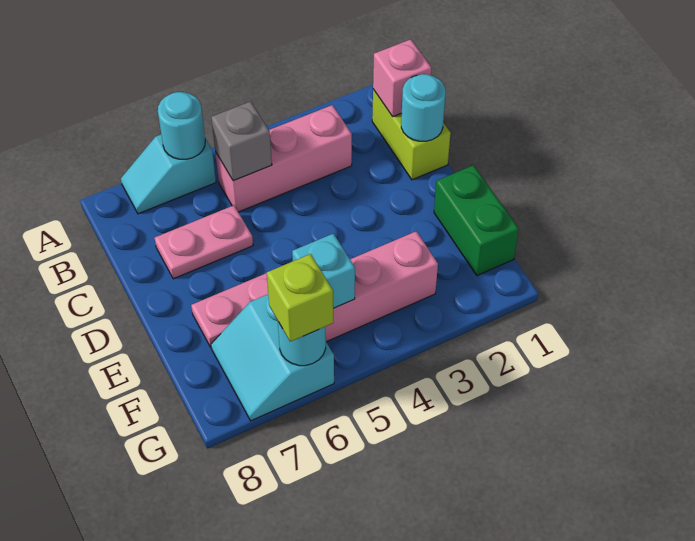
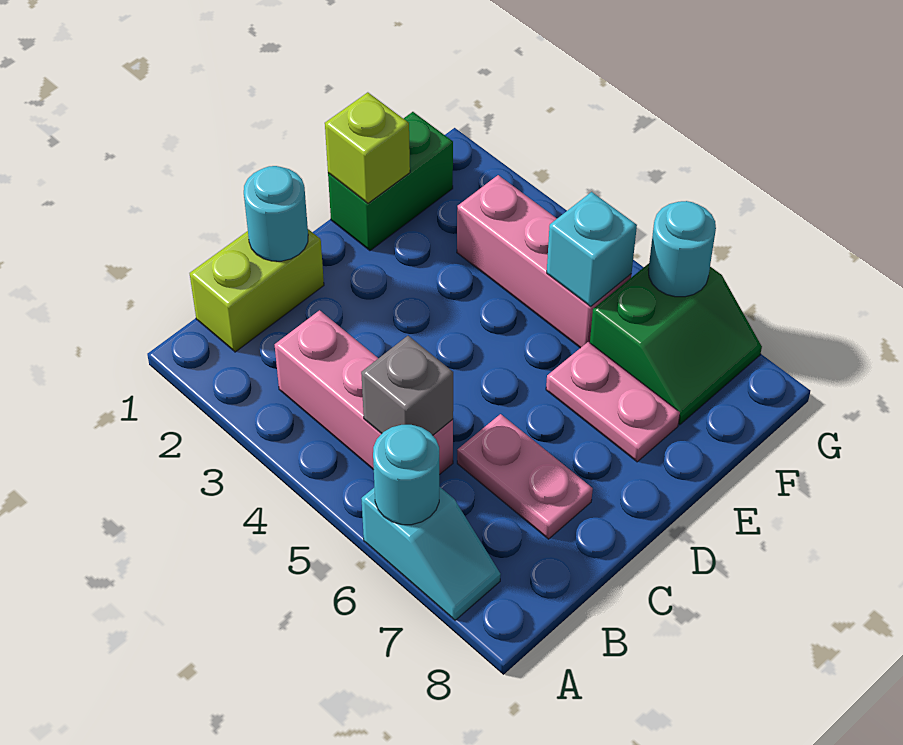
pink 1x1 brick [373,39,431,117] -> none
cyan 2x2 slope [211,294,334,421] -> green 2x2 slope [590,264,762,425]
lime 1x1 brick [267,254,333,342] -> lime 1x1 brick moved to [325,92,410,203]

